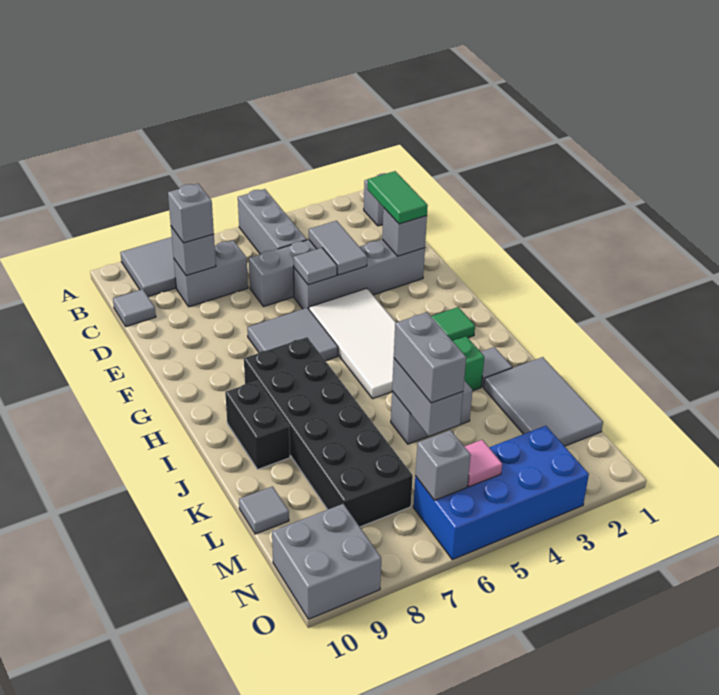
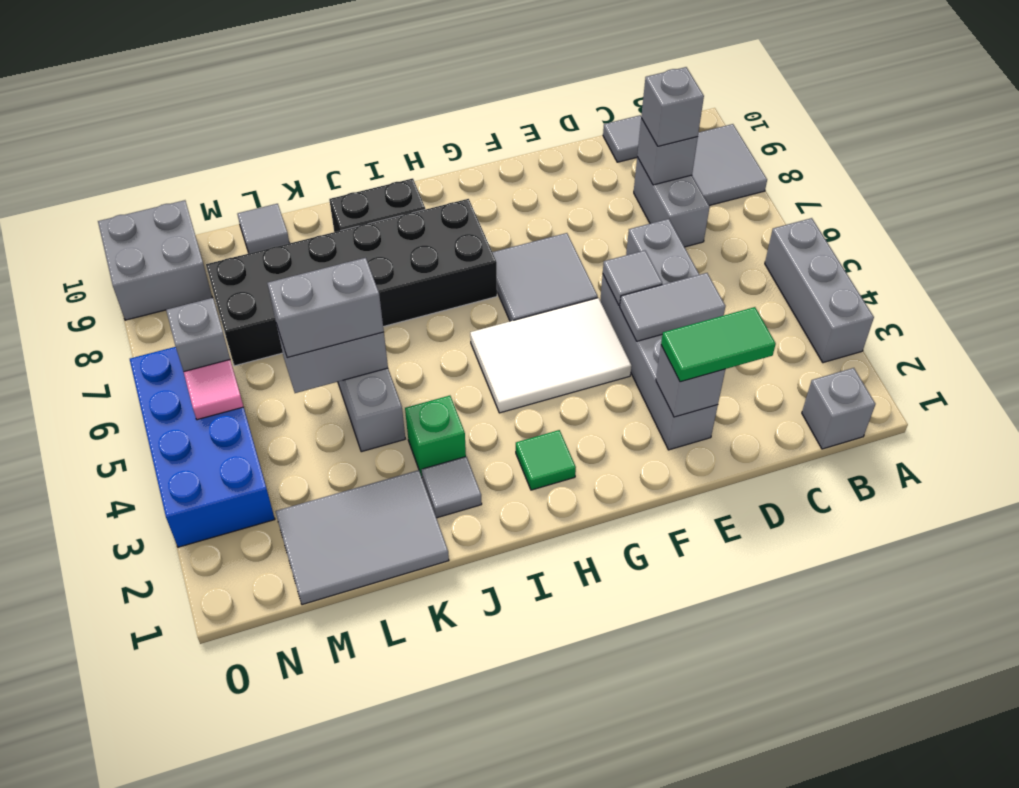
grey 1x3 brick [238,189,307,254] -> grey 1x3 brick turned to [765,218,874,363]
white 2x4 tile [309,288,396,399] -> white 2x3 tile [470,298,631,413]

